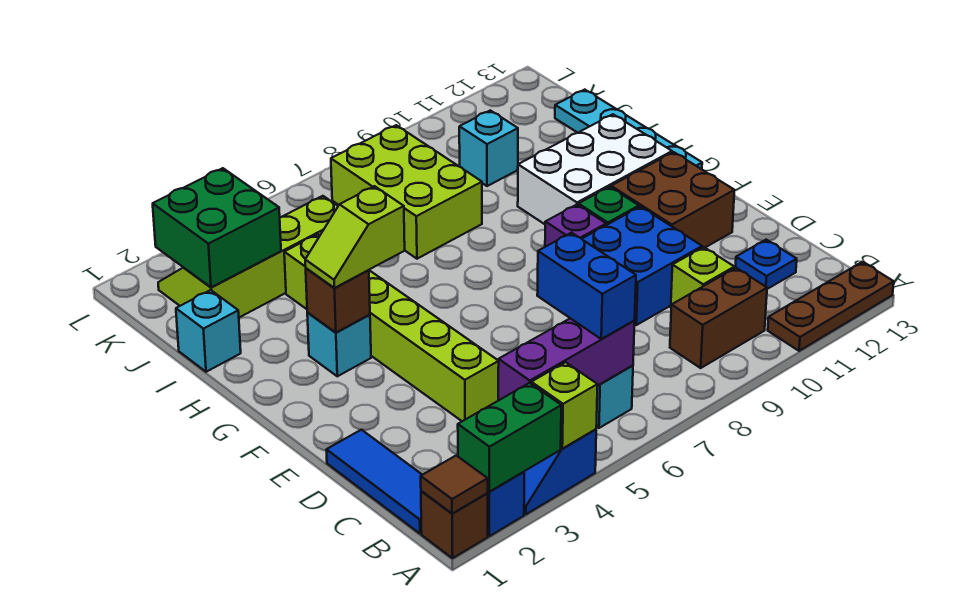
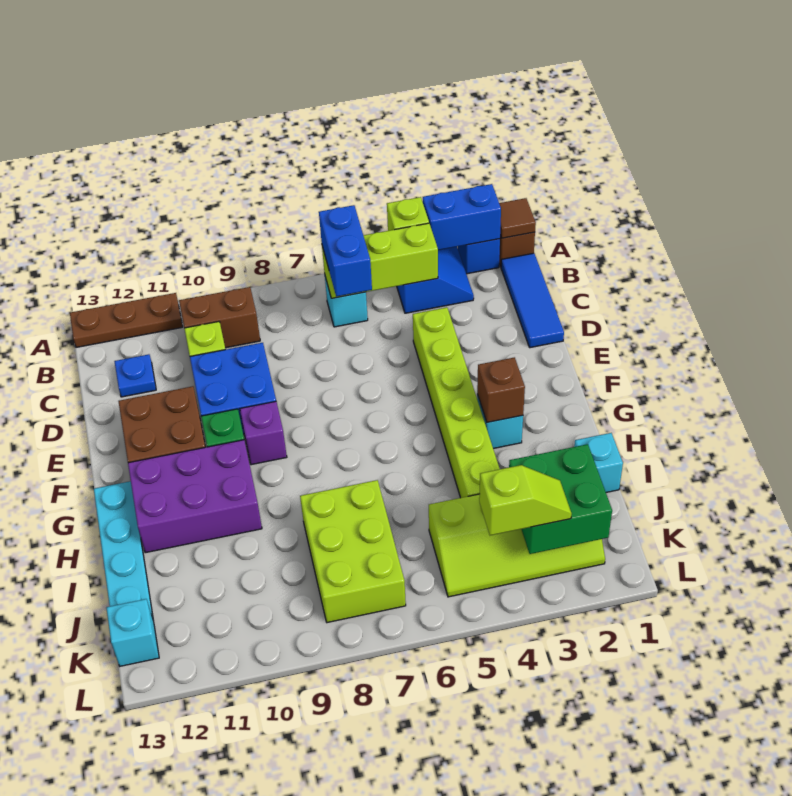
green 1x2 brick [458,383,561,492] -> blue 1x2 brick [423,184,501,250]
purple 1x3 brick [498,318,635,400] -> lime 1x3 brick [322,223,438,298]
lime 1x2 slope [305,186,405,288] -> lime 1x2 slope moved to [479,465,572,535]
white 2x3 brick [518,114,672,224] -> purple 2x3 brick [128,440,262,553]
cyan 1x1 brick [459,110,518,186] -> cyan 1x1 brick moved to [106,599,159,666]

